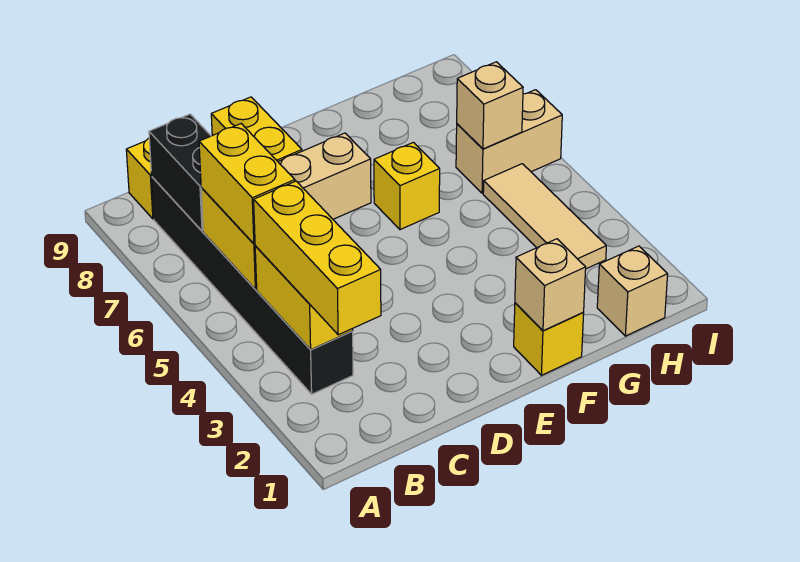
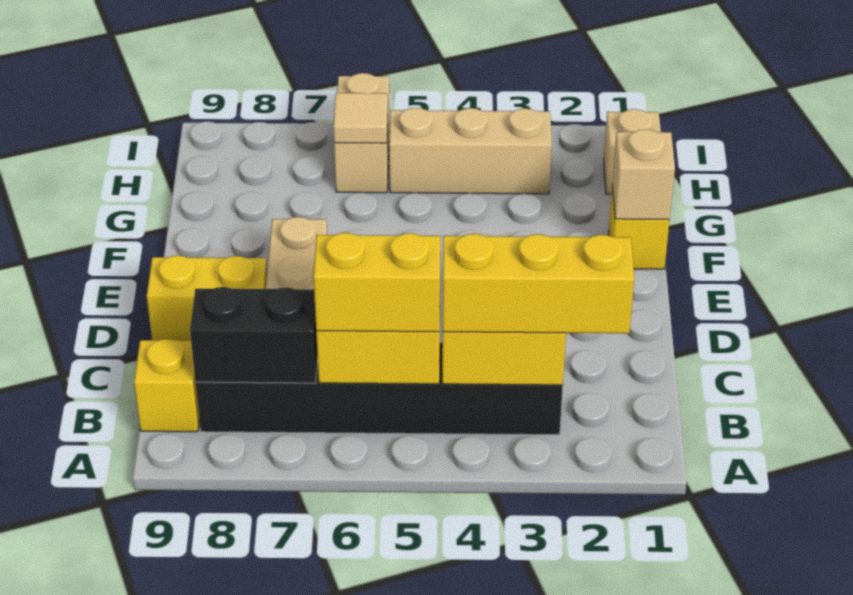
yellow 1x1 brick [374,142,440,230] -> none
tan 1x3 tile [483,164,606,269] -> tan 1x3 brick [389,108,552,194]
tan 1x1 brick [457,62,523,149] -> tan 1x1 tile [333,93,388,143]

